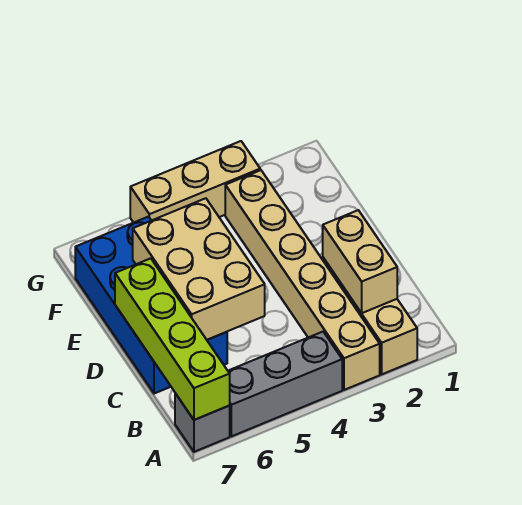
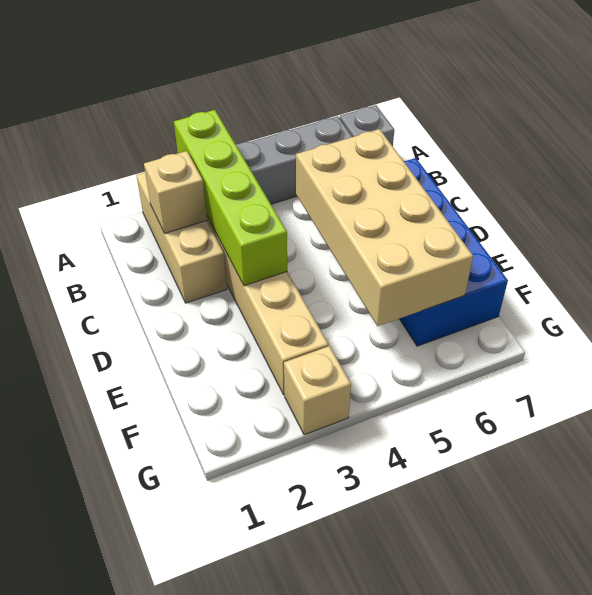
lime 1x4 brick [115,258,230,420] -> lime 1x4 brick moved to [174,110,287,286]
tan 1x2 brick [323,210,397,313] -> tan 1x1 brick [144,151,207,233]
tan 2x3 brick [133,198,265,340] -> tan 2x4 brick [296,129,473,326]
tan 1x3 brick [130,141,260,223] -> tan 1x1 brick [284,346,351,435]

